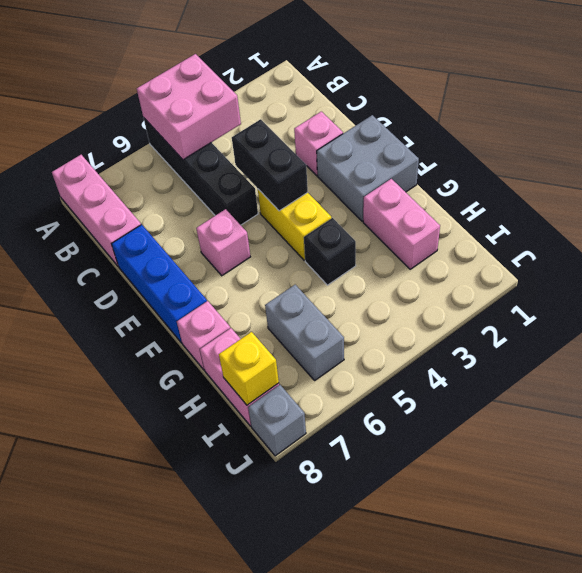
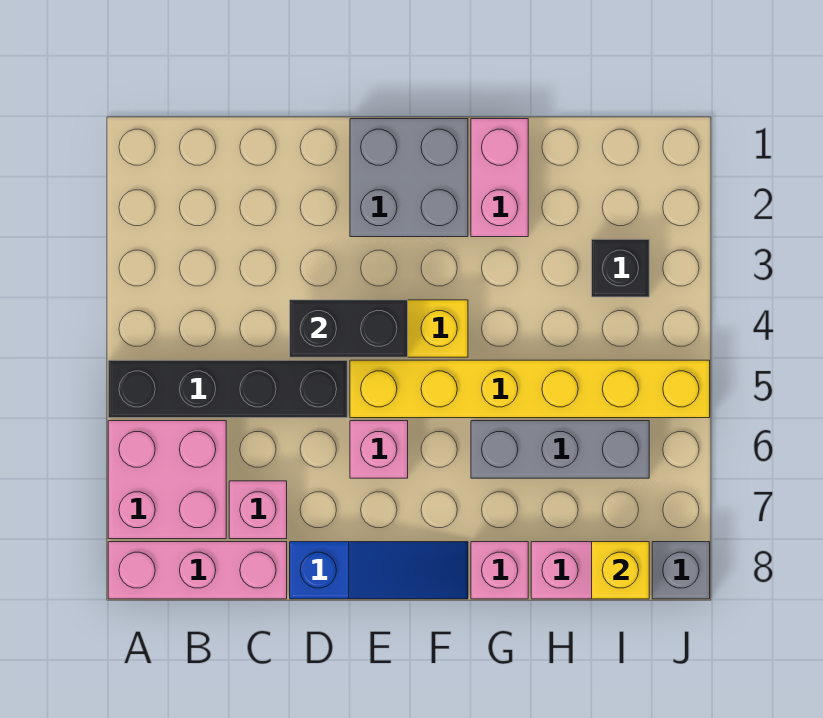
pink 2x2 brick [137,54,241,160] -> pink 2x2 brick moved to [108,421,226,539]
pink 1x1 brick [294,111,343,176] -> pink 1x1 brick moved to [229,481,287,539]
blue 1x3 brick [112,225,207,343] -> blue 1x3 slope [290,542,468,599]
none -> yellow 1x6 brick [350,360,710,418]
pink 1x2 brick [363,179,440,269] -> pink 1x2 brick turned to [471,119,528,237]
black 1x1 brick [304,218,356,285] -> black 1x1 brick moved to [592,239,649,297]
grey 1x2 brick [265,285,344,380] -> grey 1x3 brick [471,421,649,478]

